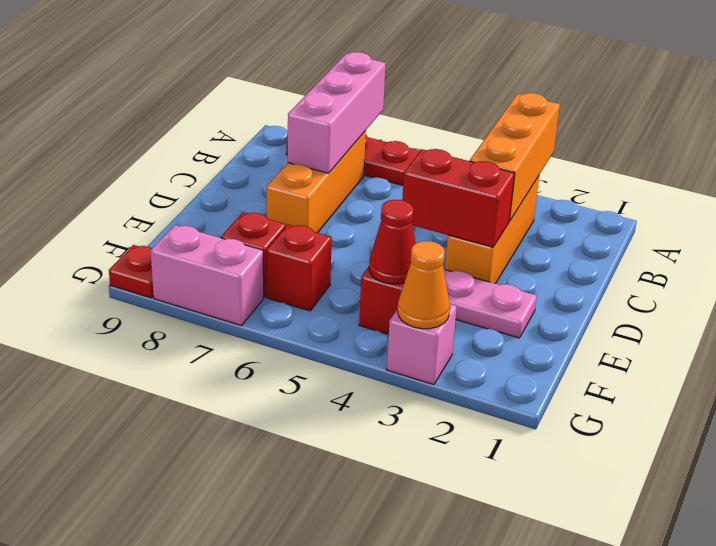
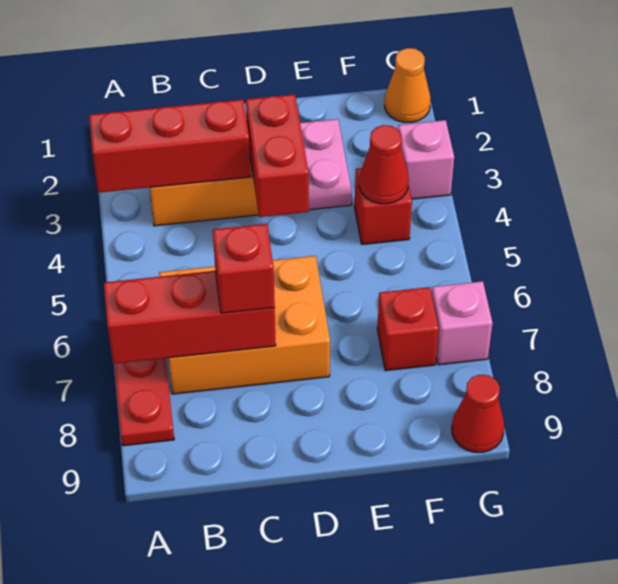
orange 1x3 brick [470,93,560,221] -> red 1x3 brick [89,100,250,193]
pink 1x3 brick [288,52,386,173] -> red 1x3 brick [104,271,276,364]
orange 1x3 brick [267,131,366,233] -> orange 2x3 brick [159,256,330,394]
red 1x1 brick [267,225,332,311] -> red 1x1 brick moved to [213,224,275,313]
orange 1x1 cone [398,241,450,329] -> orange 1x1 cone moved to [385,48,431,122]
pink 1x2 brick [150,225,264,326] -> pink 1x1 brick [432,281,493,365]
red 1x1 plate [109,245,153,298] -> red 1x1 cone [452,375,504,452]

